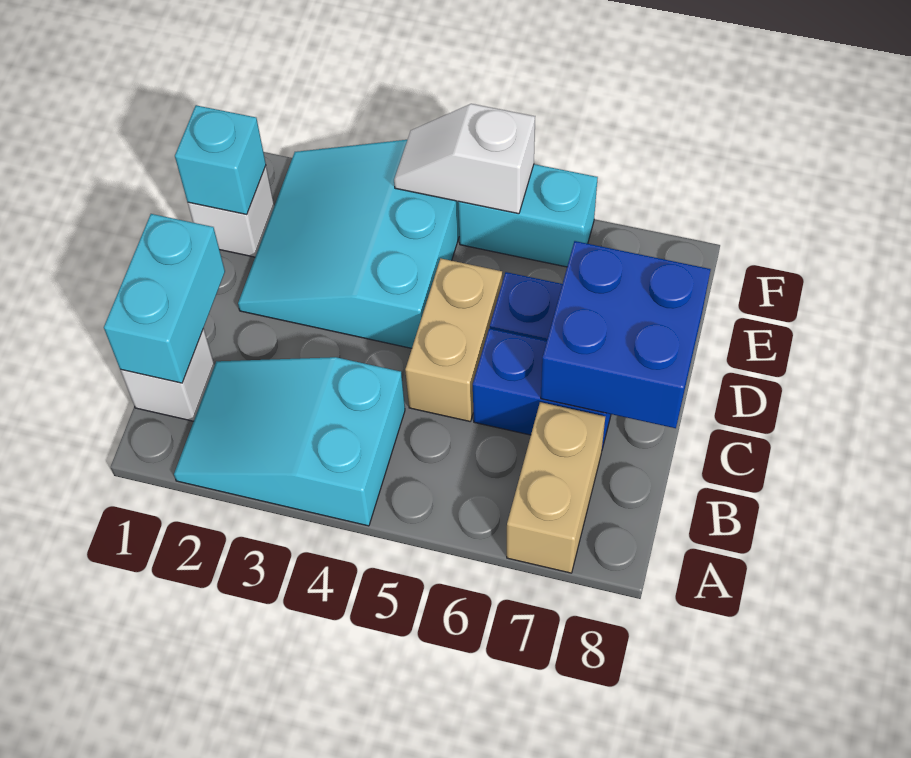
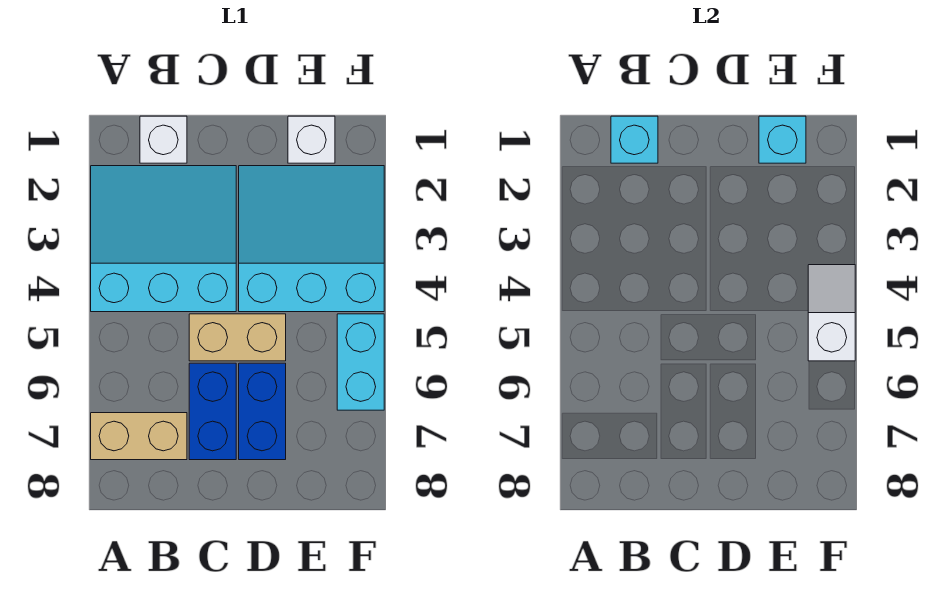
cyan 2x3 slope [174,357,405,526] -> cyan 3x3 slope [91,166,236,312]
cyan 1x2 brick [104,214,225,383] -> cyan 1x1 brick [611,116,658,163]
blue 2x2 brick [541,241,711,428] -> none

